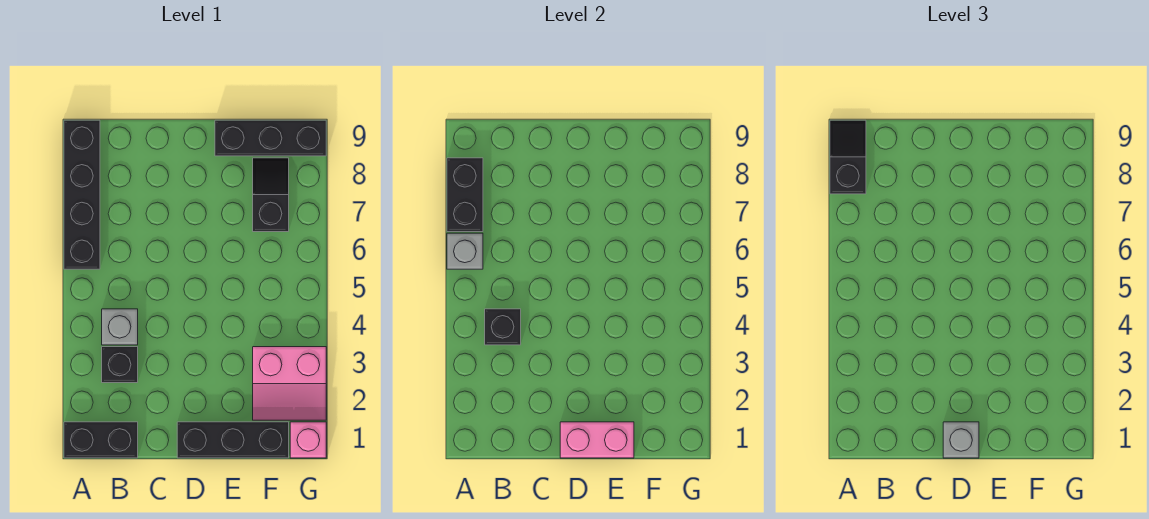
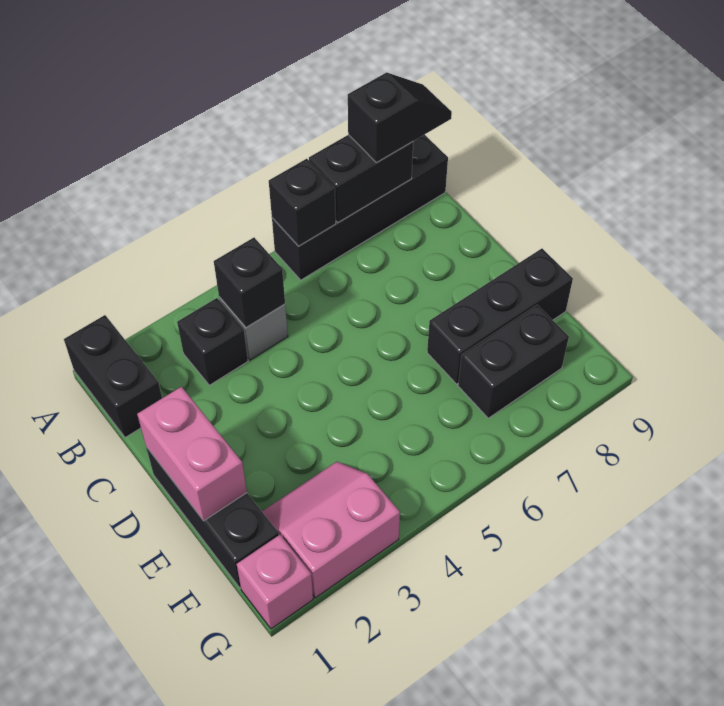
grey 1x1 brick [447,233,483,269] -> black 1x1 brick [269,159,336,246]
grey 1x1 brick [943,422,979,458] -> none
black 1x3 brick [215,120,326,156] -> black 1x3 brick turned to [427,249,573,384]
pink 2x2 slope [253,347,326,420] -> pink 2x2 slope turned to [262,462,400,598]
black 1x2 slope [253,158,289,232] -> black 1x2 brick [458,305,569,418]

